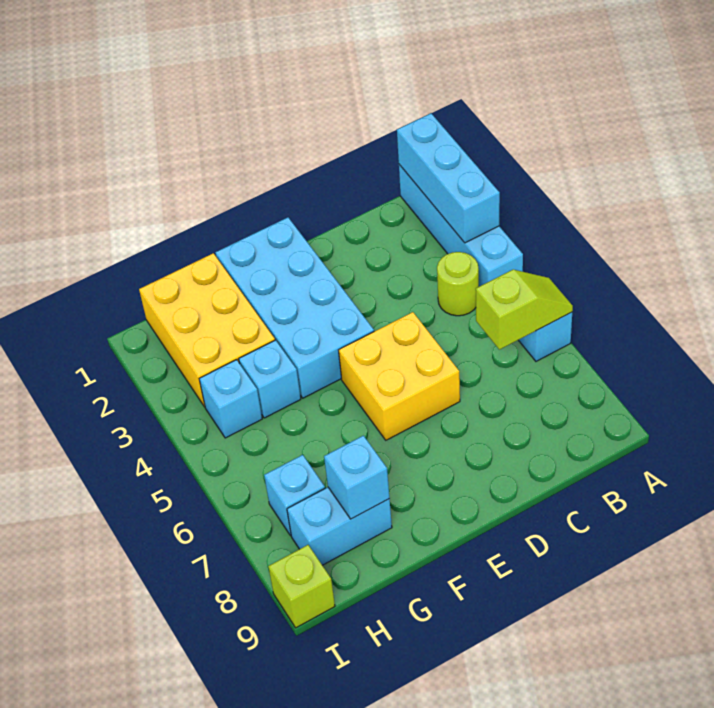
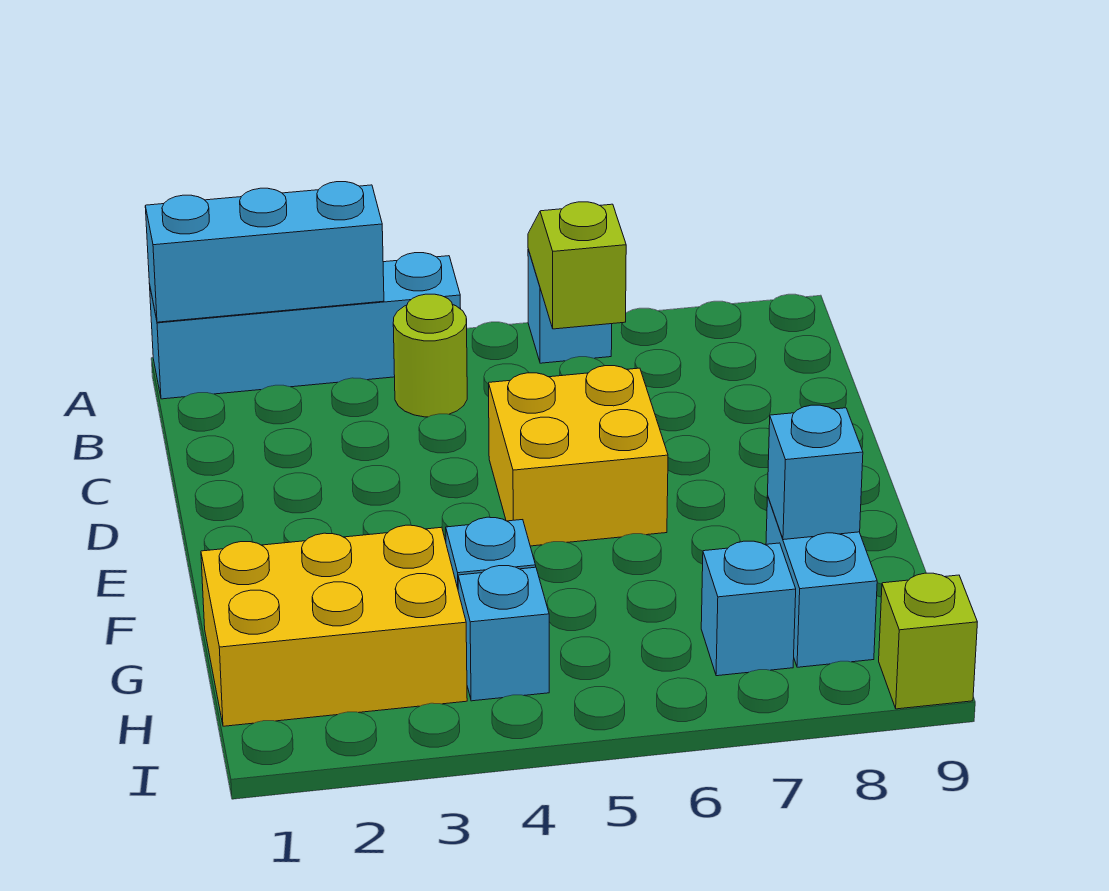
cyan 2x4 brick [215,217,374,398] -> none

